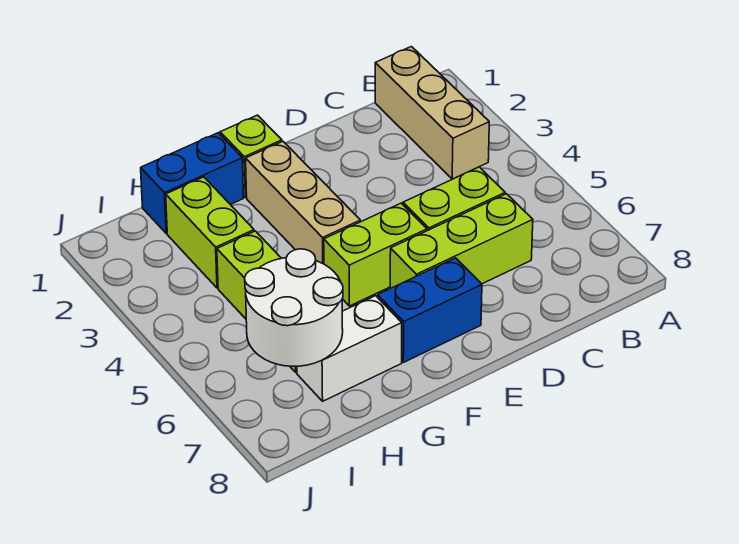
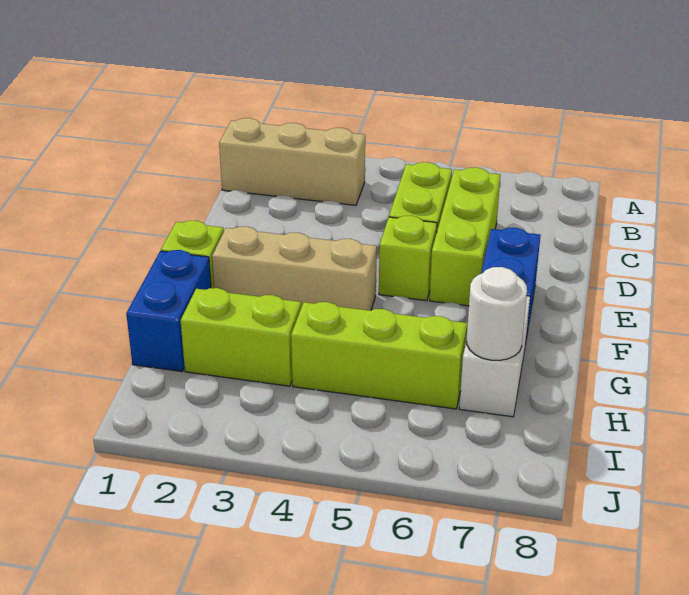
lime 1x2 brick [324,203,427,306] -> lime 1x1 brick [379,216,437,301]
white 2x2 round brick [245,249,343,366] -> white 1x1 round brick [466,267,527,360]

